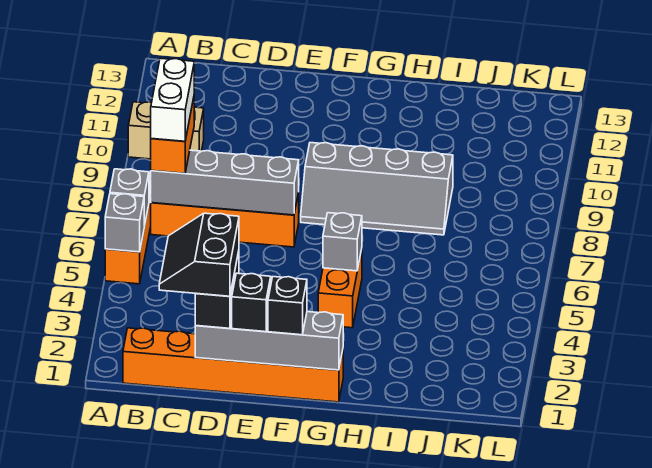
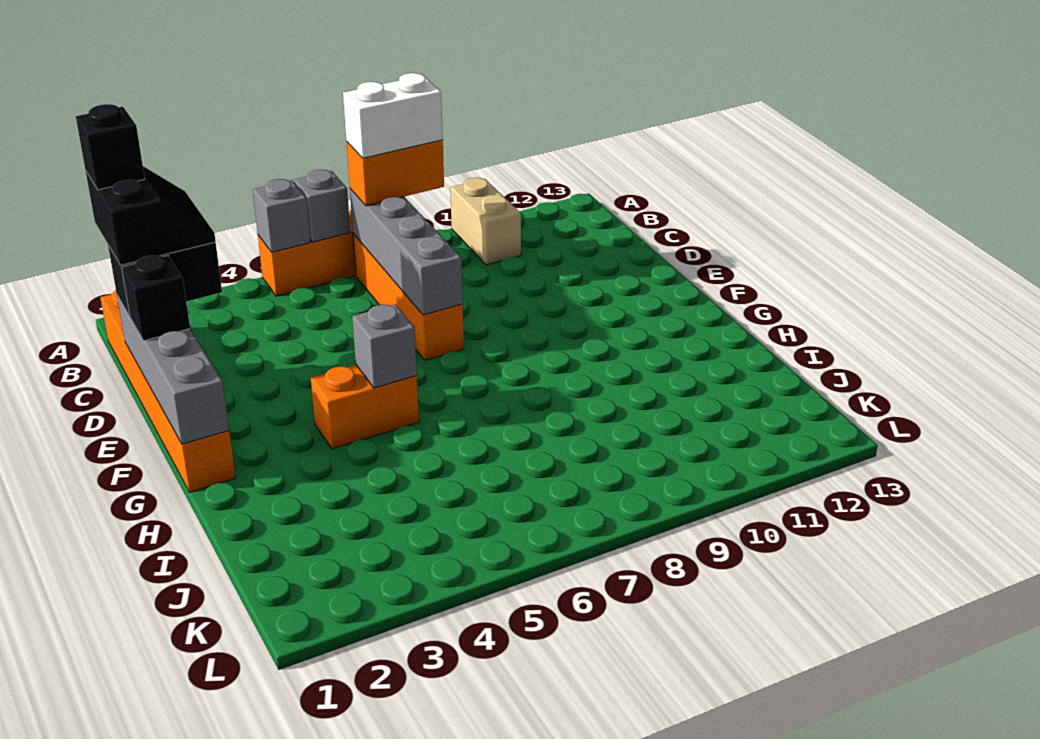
black 2x2 slope [159,213,239,296] -> black 2x2 slope turned to [86,166,216,265]
black 1x1 brick [268,277,307,335] -> black 1x1 brick moved to [76,104,145,190]
grey 2x4 slope [301,143,453,235] -> none

